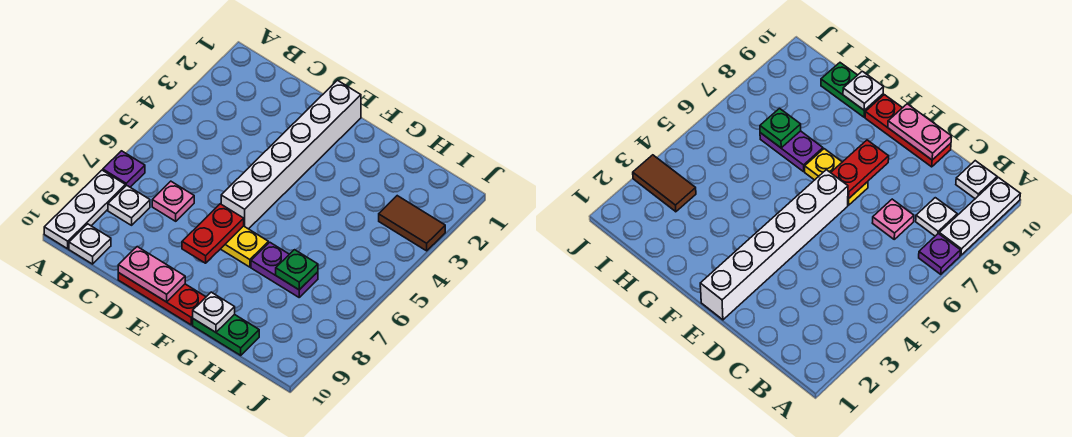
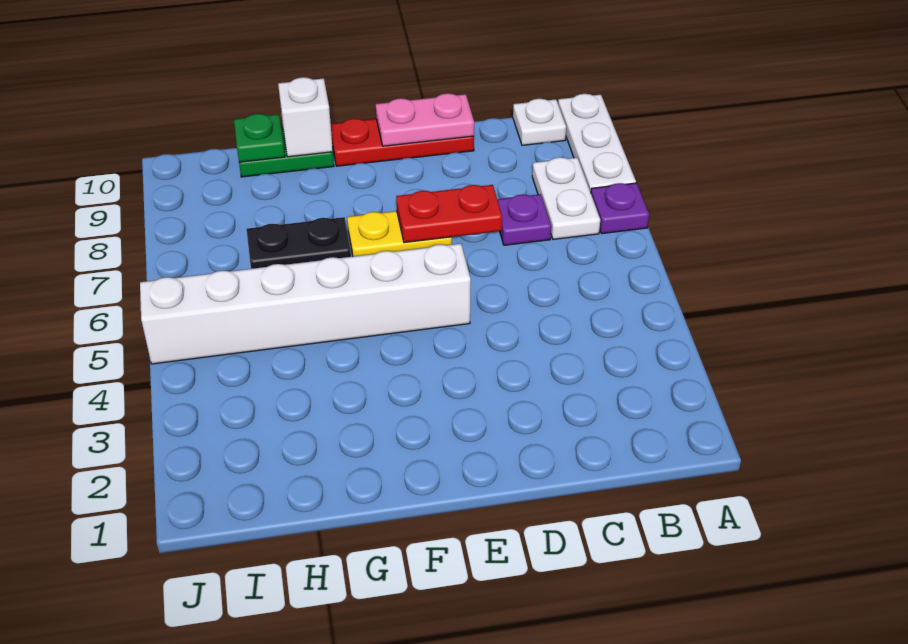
white 1x1 plate [108,185,150,225] -> white 1x2 plate [532,157,600,239]
pink 1x1 plate [152,181,194,221] -> purple 1x1 plate [497,194,551,245]
white 1x6 brick [221,80,361,229] -> white 1x6 brick turned to [140,244,471,364]
red 1x2 plate [182,204,244,263] -> red 1x2 plate turned to [396,185,502,243]
purple 1x2 plate [251,242,318,297] -> black 1x2 plate [247,217,351,269]
white 1x1 plate [193,292,235,332] -> white 1x1 brick [278,77,333,157]
green 1x1 plate [276,250,318,290] -> green 1x1 plate moved to [234,114,285,162]
brown 1x2 tile [379,196,445,251] -> none

